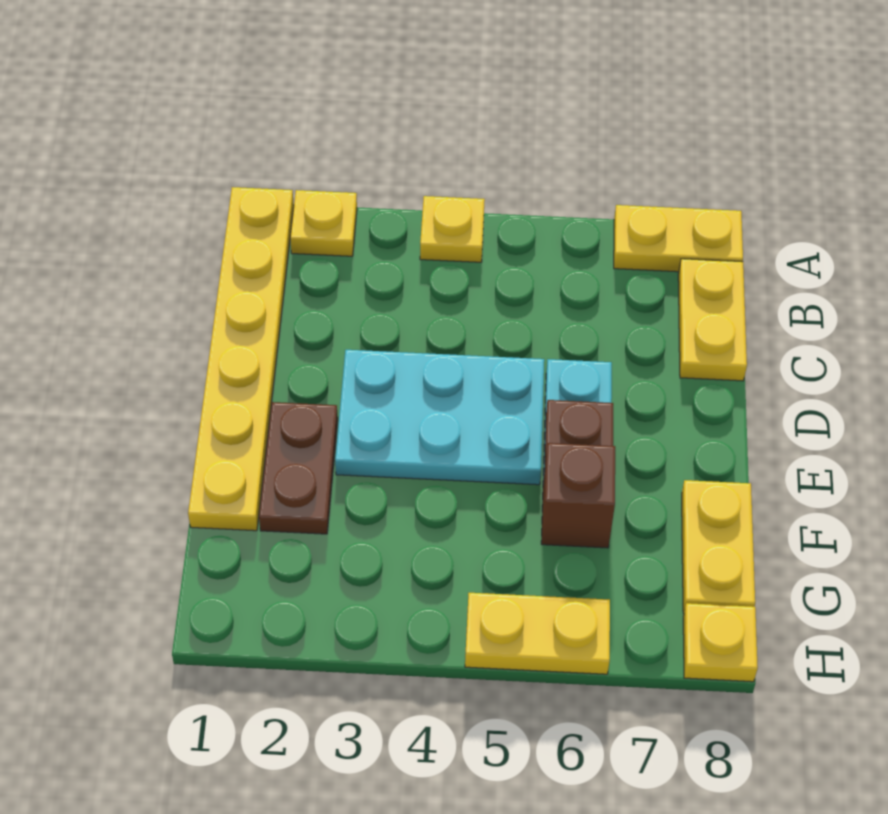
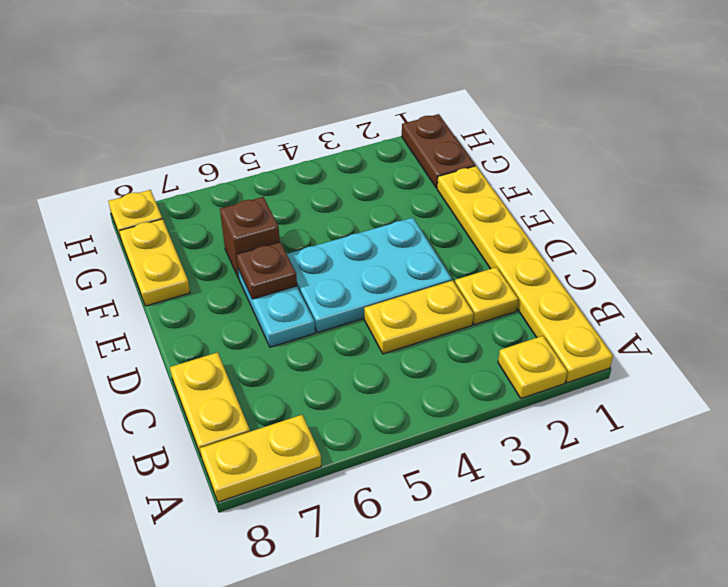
yellow 1x1 plate [420,196,485,262] -> yellow 1x1 plate moved to [455,267,518,325]
brown 1x2 plate [259,402,338,534] -> brown 1x2 plate moved to [402,114,475,188]
yellow 1x2 plate [465,593,610,674] -> yellow 1x2 plate moved to [364,281,473,354]

